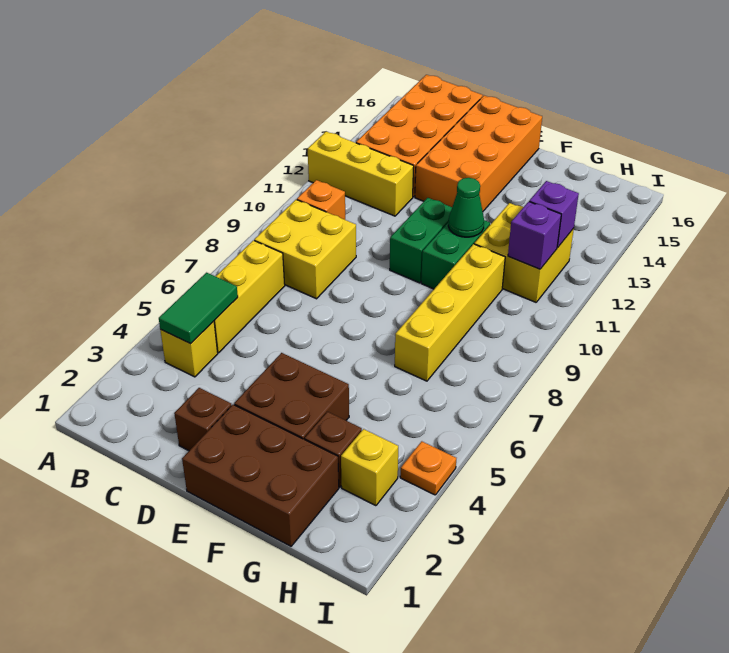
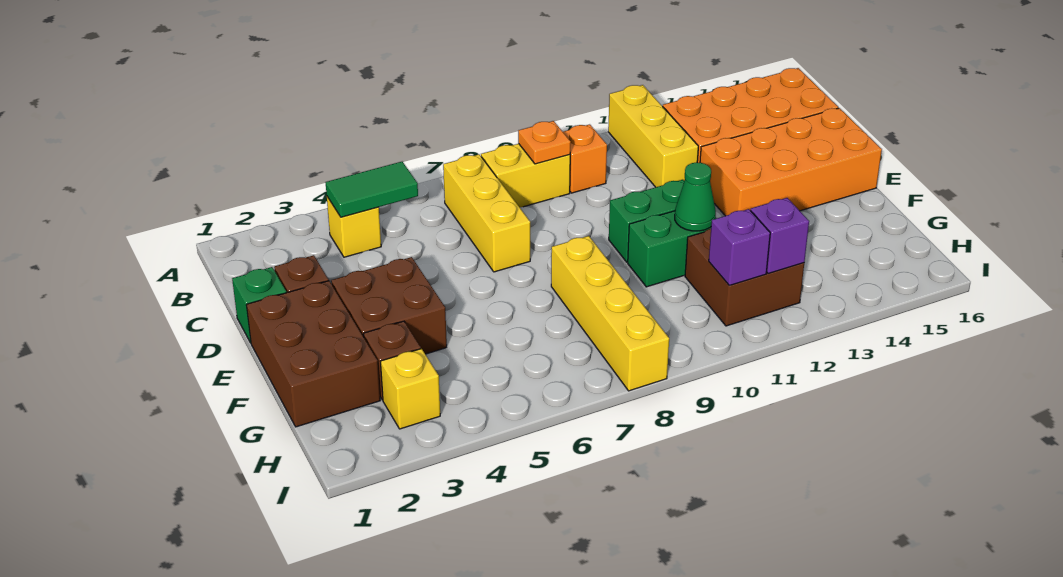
yellow 1x3 brick [214,240,285,353] -> yellow 1x3 brick turned to [443,154,530,272]
yellow 2x2 brick [254,200,356,299] -> yellow 1x2 brick [481,144,570,207]
none -> green 1x1 brick [232,267,286,343]
yellow 1x4 brick [395,244,505,381] -> yellow 1x4 brick turned to [551,236,669,391]
yellow 2x2 brick [474,203,574,302] -> brown 2x2 brick [685,229,804,326]
orange 1x1 plate [400,441,456,495] -> orange 1x1 plate moved to [518,121,571,164]

